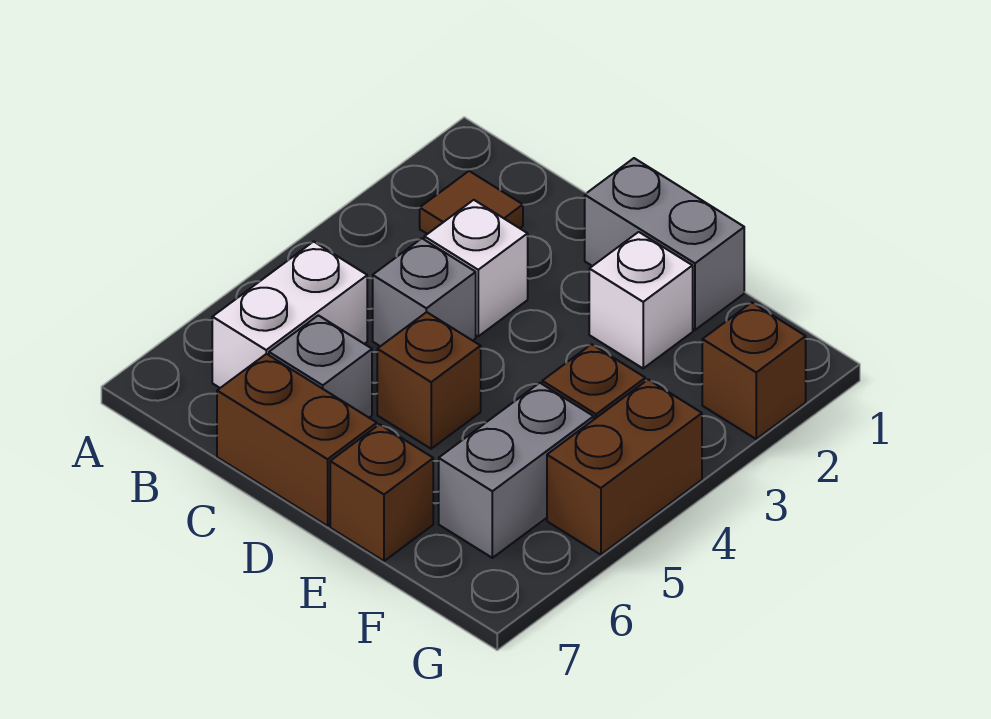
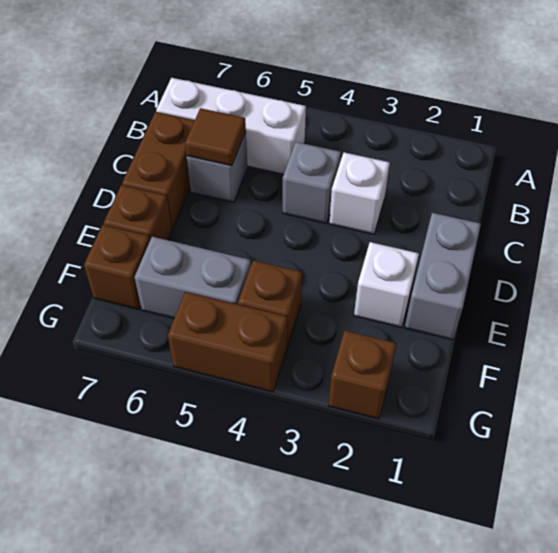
brown 1x1 tile [420,171,523,234] -> brown 1x1 tile moved to [185,108,246,166]
white 1x2 brick [212,242,367,388] -> white 1x3 brick [156,78,306,174]
brown 1x1 brick [377,312,481,449] -> brown 1x1 brick moved to [84,225,150,309]

